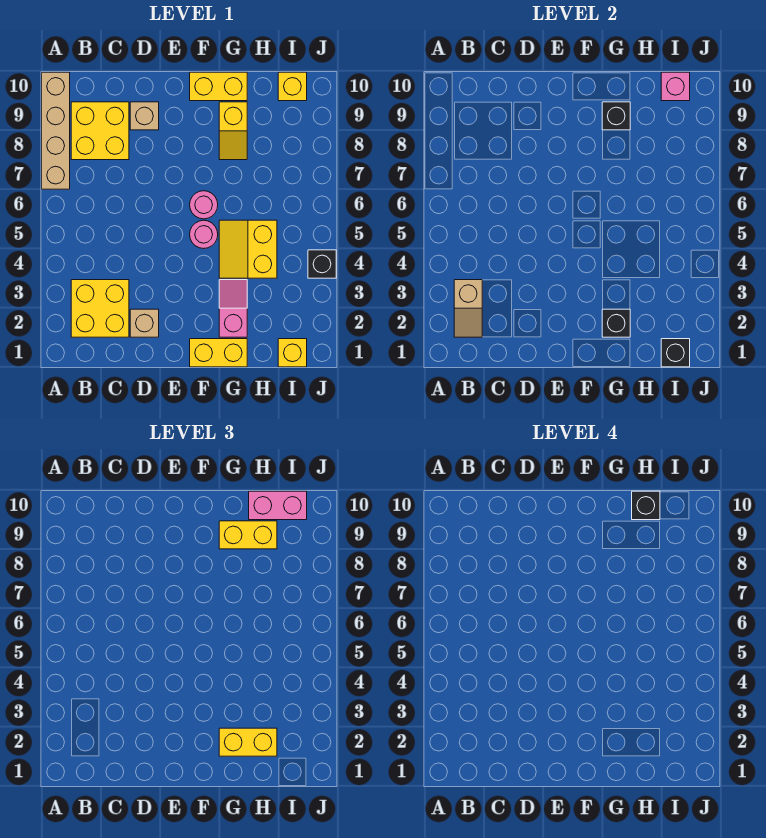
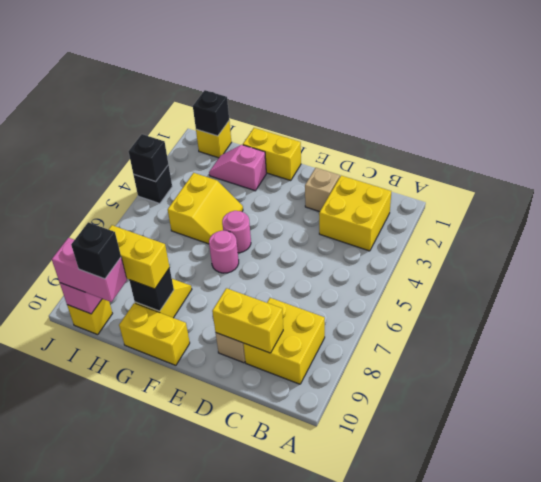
tan 1x4 brick [42,72,70,189] -> none
tan 1x2 slope [454,280,482,337] -> none
pink 1x2 slope [219,280,247,337] -> pink 1x2 slope turned to [209,145,266,191]
black 1x1 brick [602,309,630,337] -> black 1x1 brick moved to [129,134,169,182]
yellow 1x2 brick [219,728,277,756] -> yellow 1x2 brick moved to [212,288,283,353]

